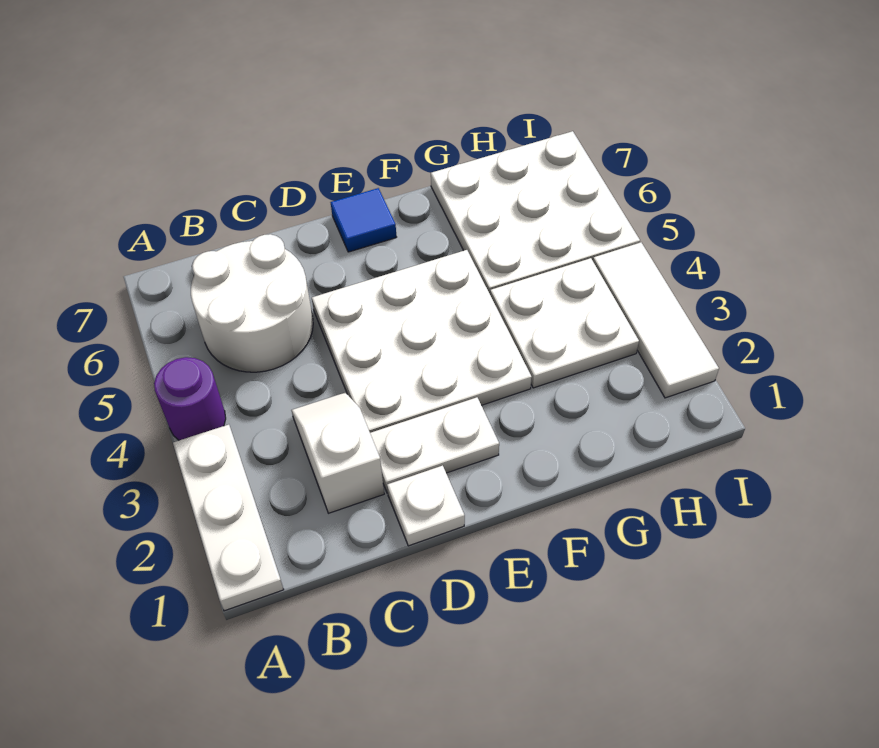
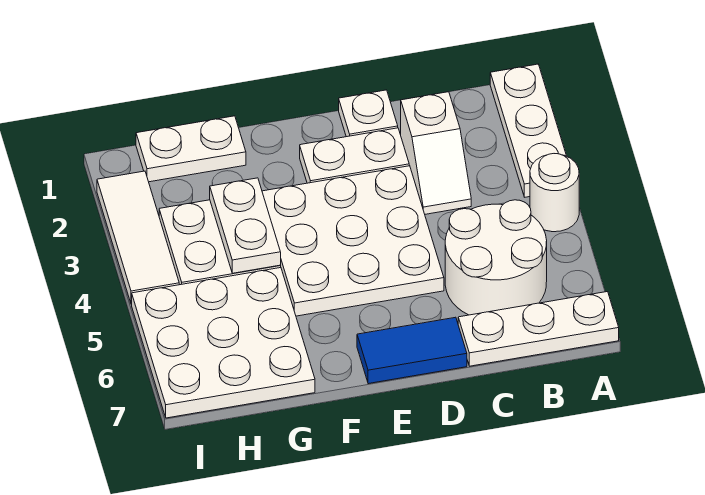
purple 1x1 round brick [154,357,226,440] -> white 1x1 round brick [530,154,579,232]
none -> white 1x3 plate [458,292,619,366]
blue 1x1 tile [330,188,396,252] -> blue 1x2 tile [357,317,467,384]
none -> white 1x2 plate [136,116,246,182]
none -> white 1x2 plate [210,178,281,273]

